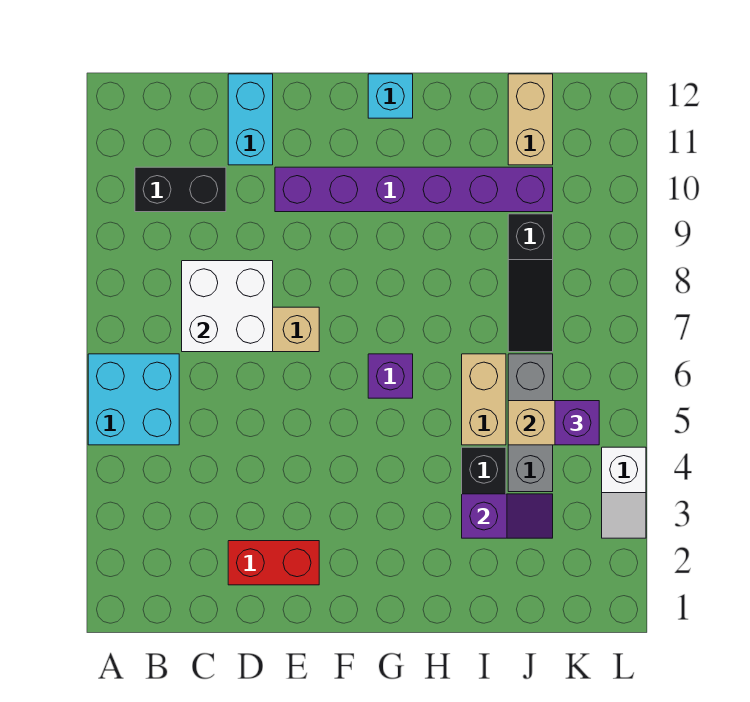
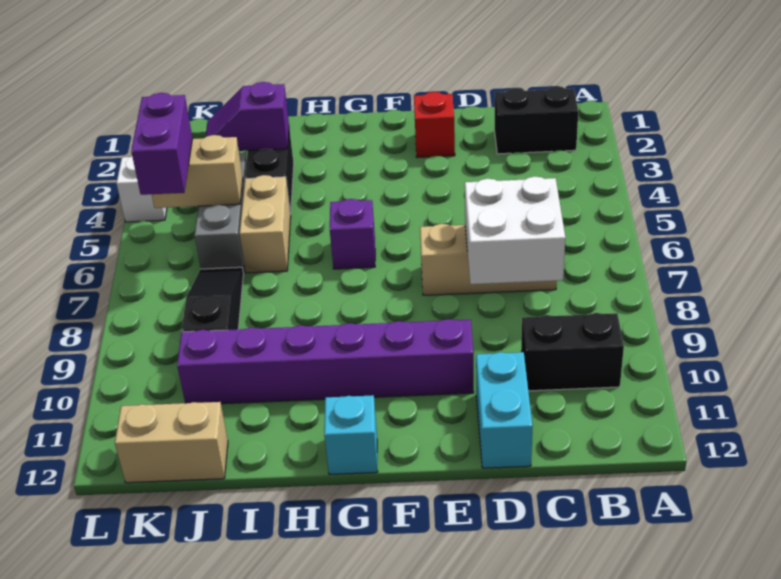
cyan 2x2 brick [88,354,179,445] -> none
none -> black 1x2 brick [495,86,578,154]
red 1x2 brick [228,541,319,585] -> red 1x1 brick [414,92,455,157]
tan 1x2 brick [508,74,553,165] -> tan 1x2 brick turned to [115,402,228,483]
purple 1x1 brick [555,401,599,445] -> purple 1x2 brick [131,93,192,195]

